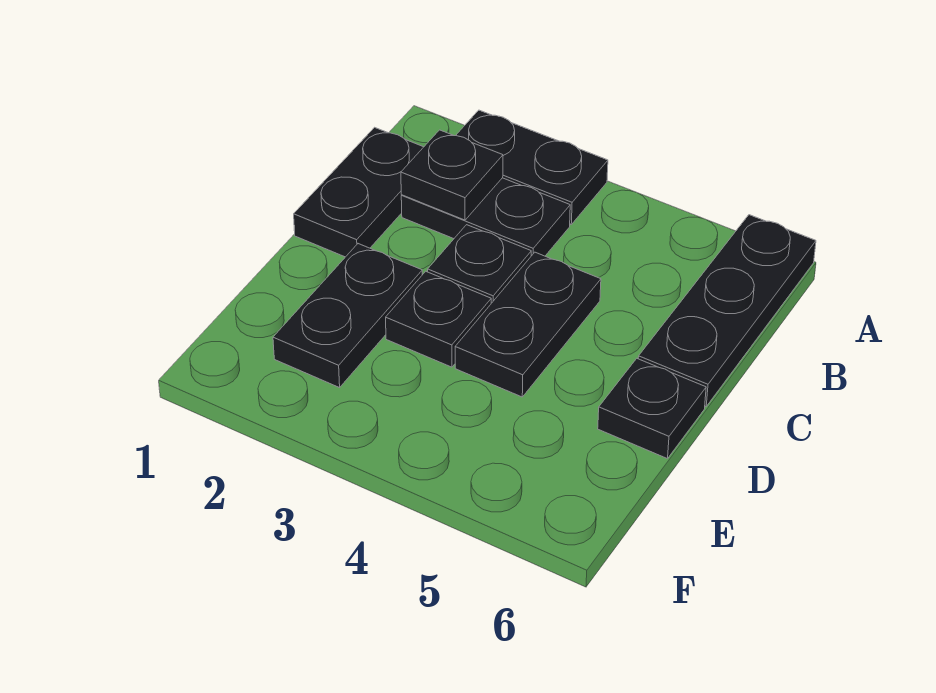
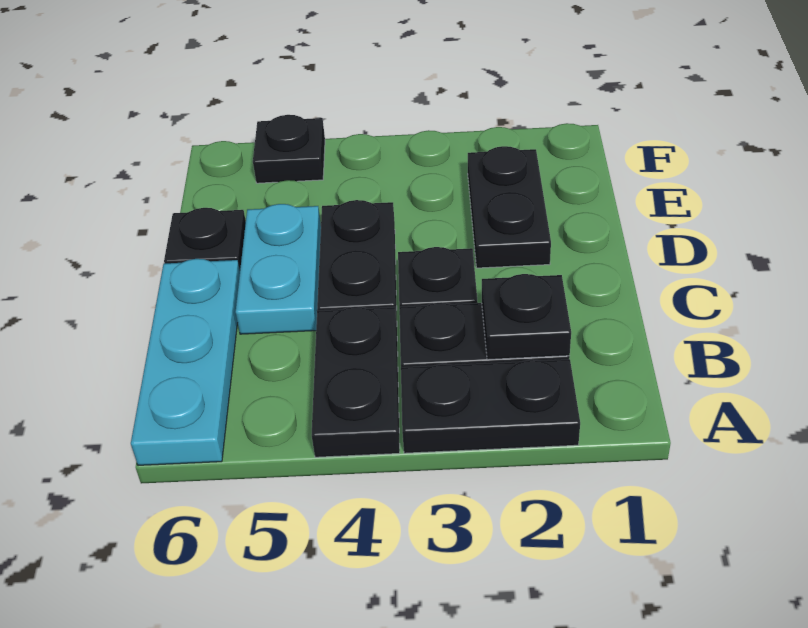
black 1x3 plate [638,215,816,406] -> cyan 1x3 plate [131,259,240,465]
black 1x2 plate [294,127,423,257] -> black 1x2 plate moved to [312,307,400,457]
none -> cyan 1x2 plate [236,204,321,334]
black 1x1 plate [386,271,491,367] -> black 1x1 plate moved to [253,115,325,183]

